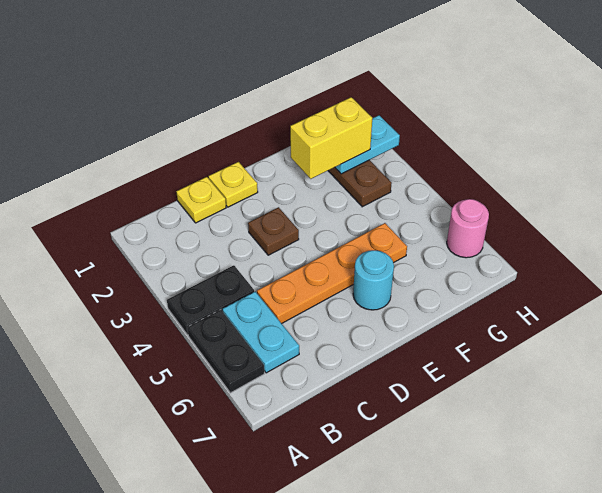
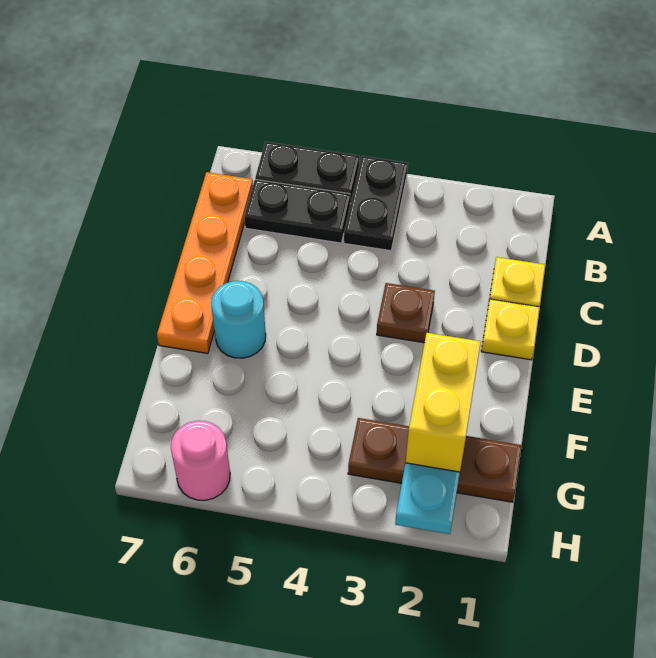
cyan 1x2 plate [223,292,299,373] -> black 1x2 plate [244,179,350,243]
orange 1x4 plate [257,223,407,324] -> orange 1x4 plate moved to [157,172,253,353]

